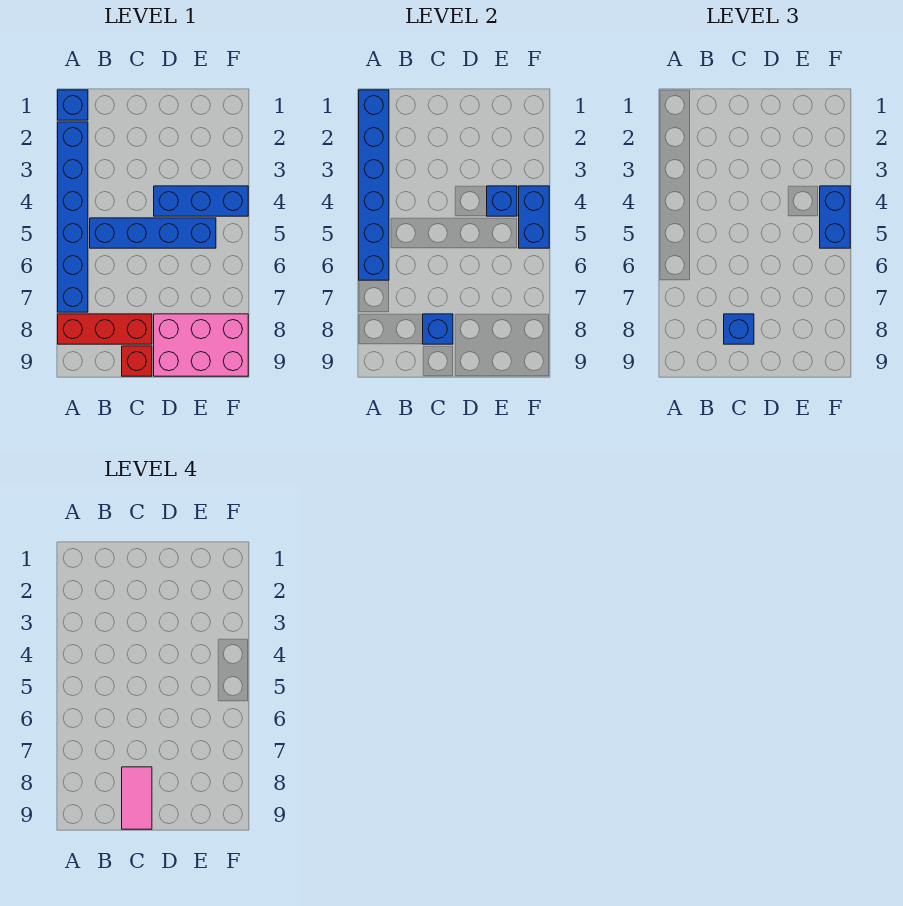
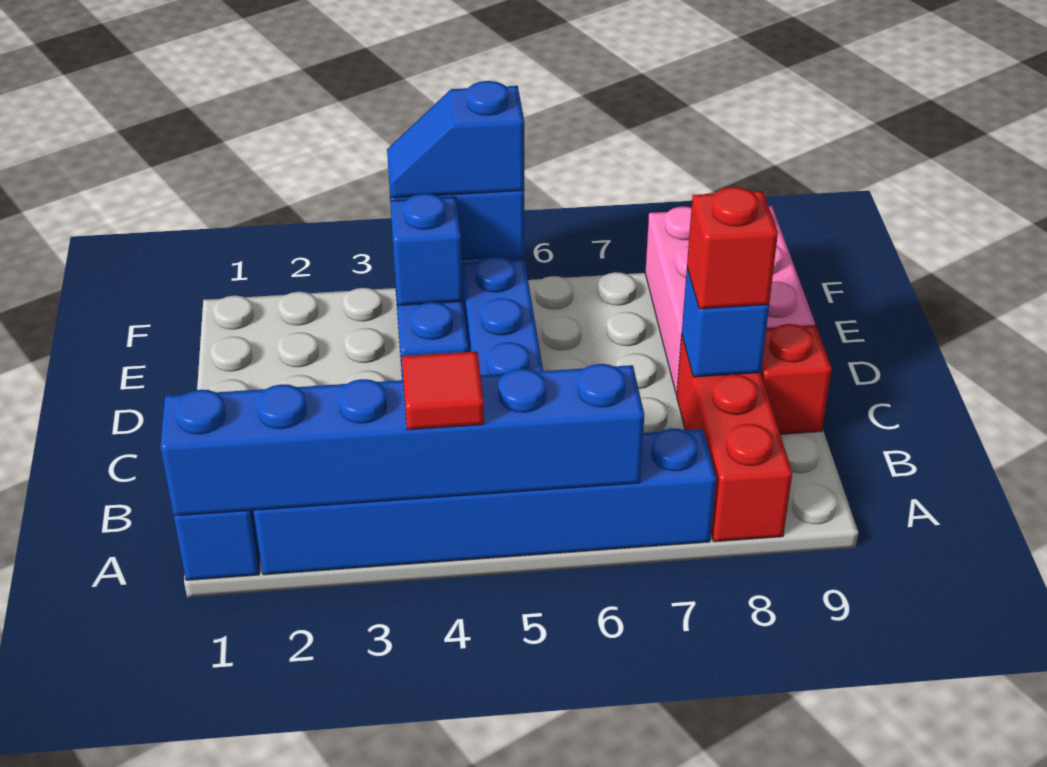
none -> red 1x1 tile [402,351,484,430]
blue 1x1 brick [724,314,754,344] -> red 1x1 brick [687,187,778,309]
pink 1x2 tile [122,767,152,829] -> none
blue 1x2 brick [820,186,850,248] -> blue 1x2 slope [387,81,524,198]

